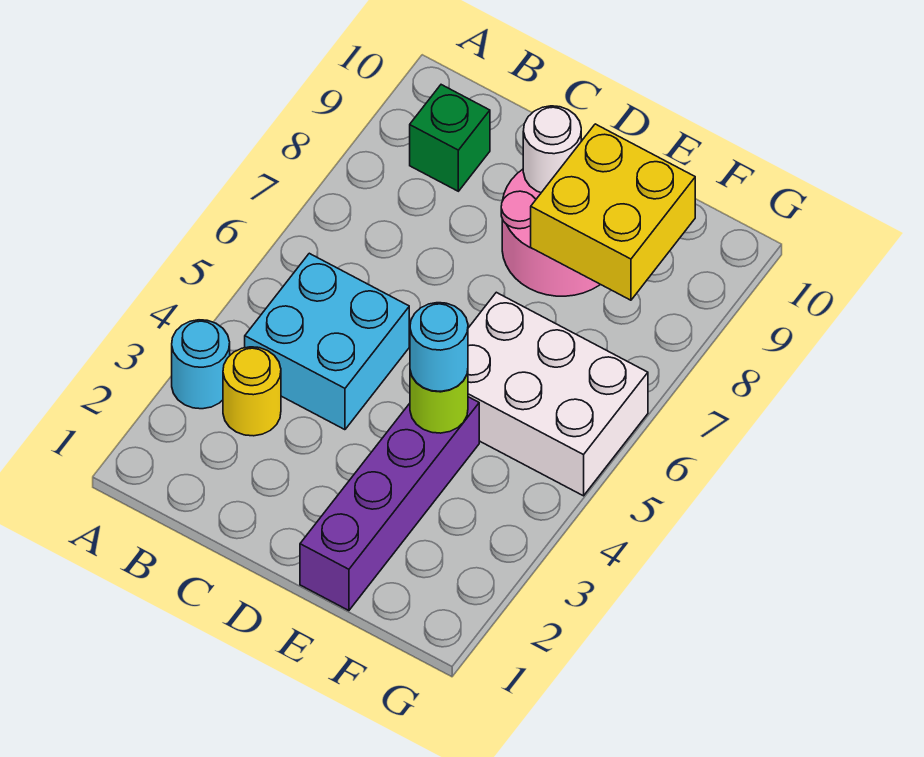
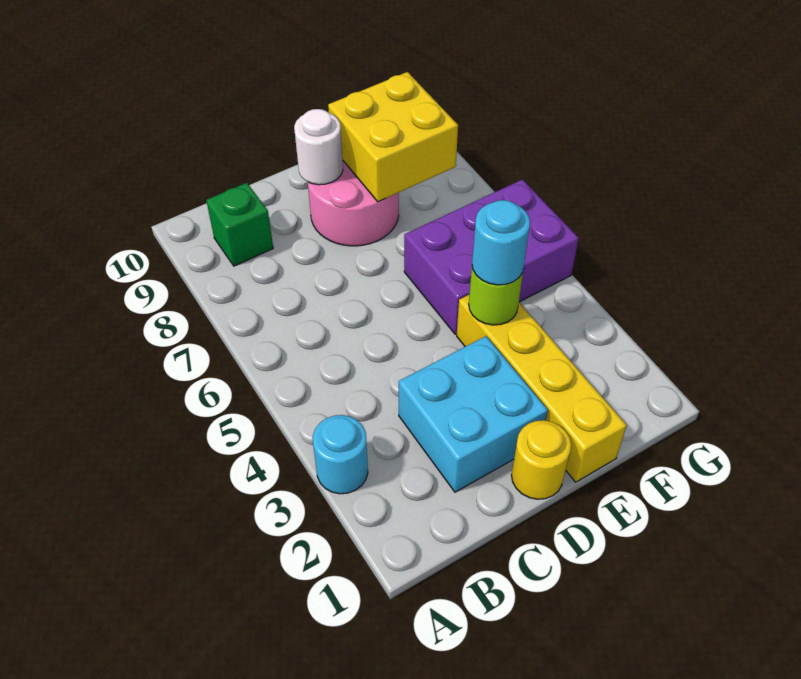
yellow 1x1 round brick [223,347,281,436] -> yellow 1x1 round brick moved to [511,420,571,499]
cyan 2x2 brick [245,253,409,430] -> cyan 2x2 brick moved to [399,336,548,492]
purple 1x4 brick [300,397,479,611] -> yellow 1x4 brick [457,295,627,482]
white 2x3 brick [468,292,648,496] -> purple 2x3 brick [404,180,579,334]

